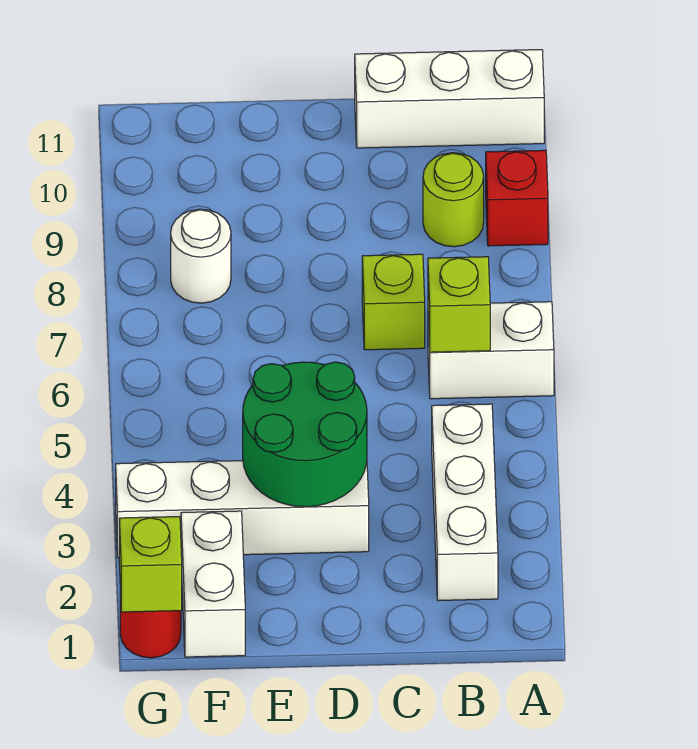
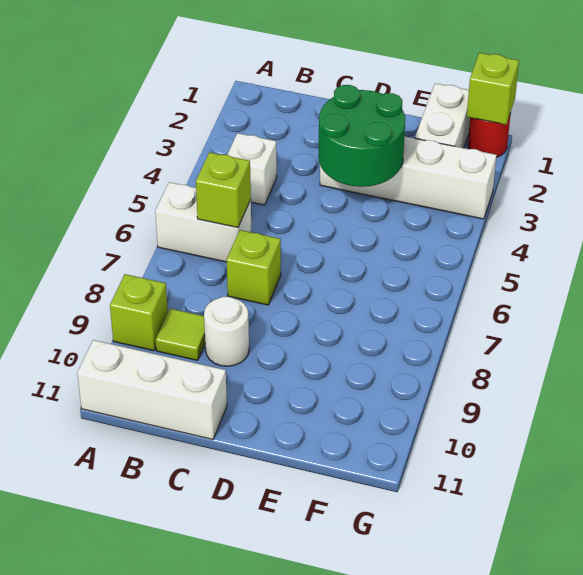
red 1x1 brick [486,150,548,246] -> lime 1x1 brick [110,274,168,351]
white 1x3 brick [432,404,498,600] -> white 1x1 brick [227,133,277,205]
lime 1x1 round brick [423,153,484,247] -> lime 1x1 tile [156,309,205,360]
white 1x1 round brick [171,209,231,303] -> white 1x1 round brick moved to [204,297,249,366]

